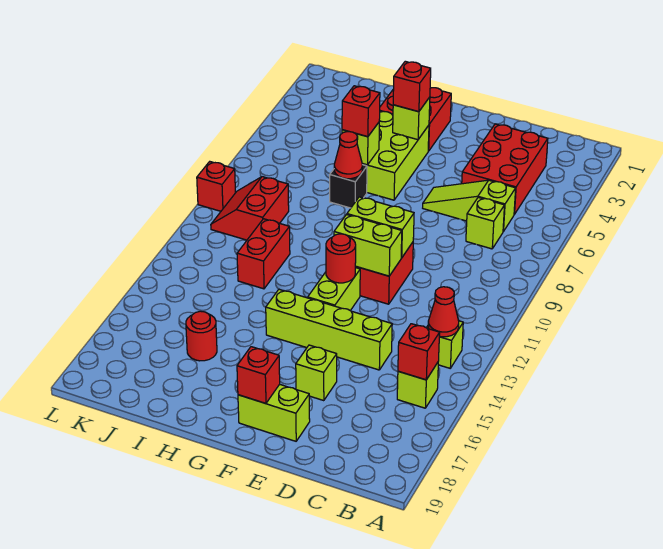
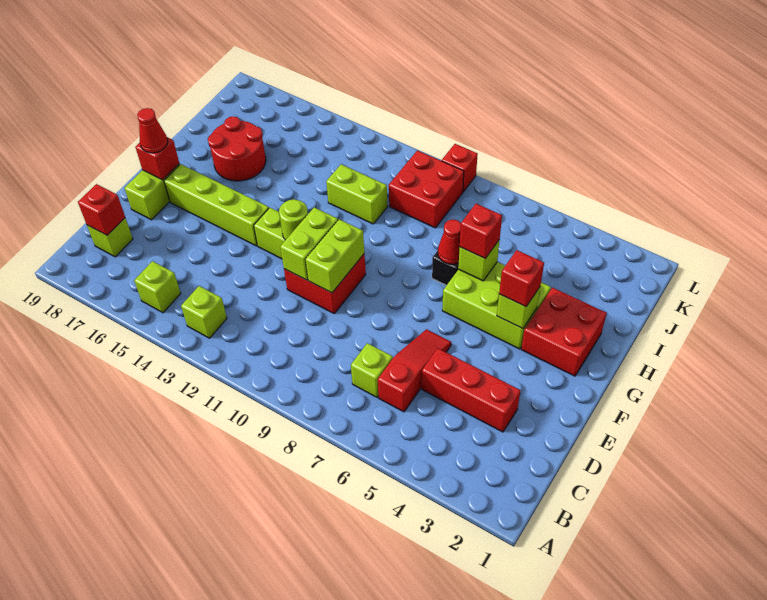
red 1x1 cone [428,287,459,337] -> red 1x1 cone moved to [137,108,168,153]
red 1x1 brick [398,324,440,380] -> red 1x1 brick moved to [78,184,125,235]
red 2x3 brick [462,124,548,214] -> red 1x3 brick [422,348,520,432]
lime 1x3 slope [423,180,516,232] -> red 1x3 slope [378,329,451,412]
lime 1x4 brick [266,289,392,370] -> lime 1x4 brick turned to [164,164,269,246]
lime 1x1 brick [296,345,337,401] -> lime 1x1 brick moved to [87,218,133,257]
red 1x1 round brick [326,234,356,283] -> lime 1x1 round brick [279,199,308,240]
red 1x2 brick [237,219,290,289] -> lime 1x2 brick [326,164,387,224]
red 1x1 round brick [186,311,217,361] -> red 2x2 round brick [208,116,266,181]
red 2x2 slope [211,177,289,240] -> red 2x2 brick [389,151,464,228]

